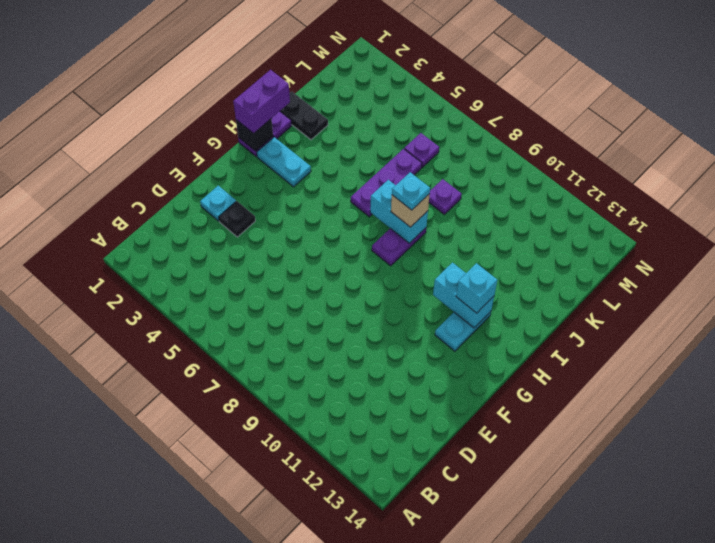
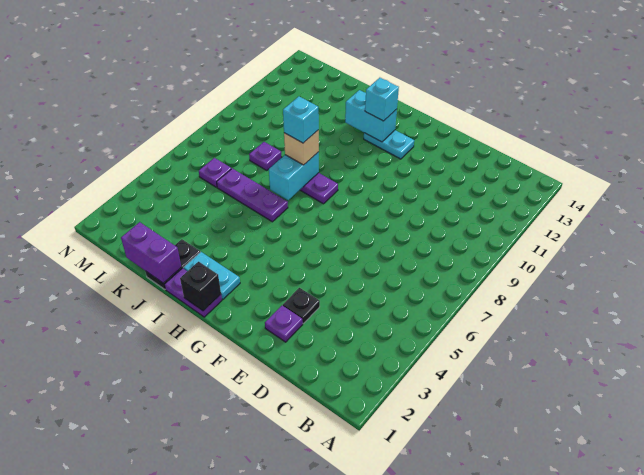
cyan 1x1 plate [200,186,236,221] -> purple 1x1 plate [265,306,303,342]
purple 1x2 brick [233,70,290,133] -> purple 1x2 brick moved to [121,222,181,283]
cyan 1x2 plate [257,137,311,187] -> cyan 1x2 plate turned to [183,252,240,299]
cyan 1x2 brick [433,263,494,328] -> cyan 1x2 brick turned to [345,90,397,142]
cyan 1x1 plate [392,172,430,210] -> cyan 1x1 brick [283,97,319,143]

